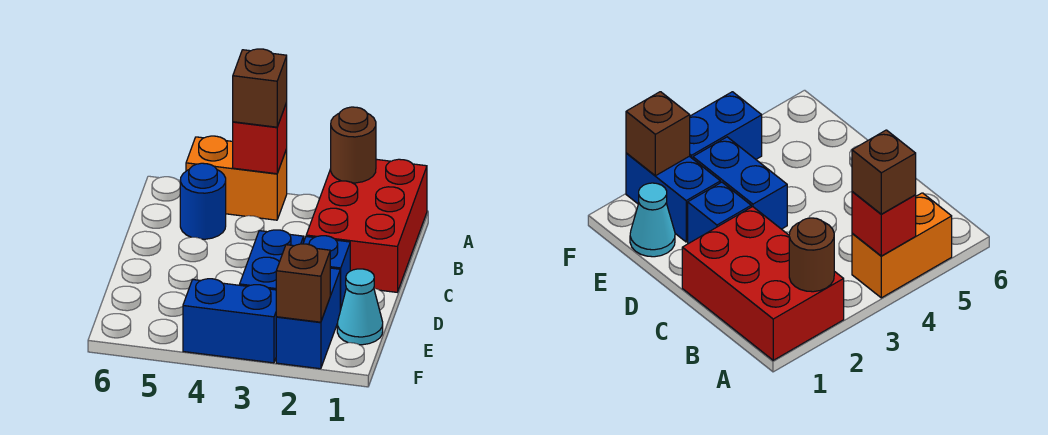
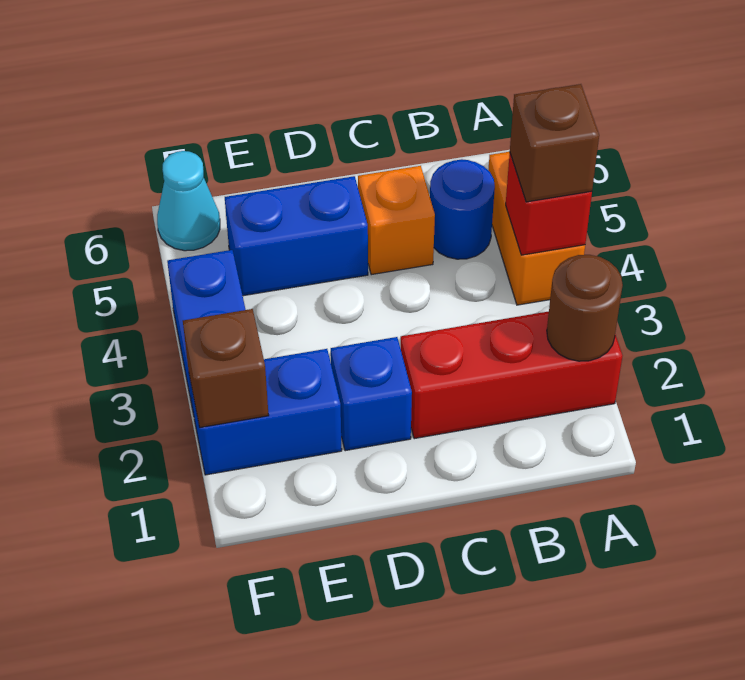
red 2x3 brick [306,159,427,292] -> red 1x3 brick [401,311,622,439]
none -> orange 1x1 brick [358,166,435,275]
blue 1x2 brick [240,230,304,290] -> blue 1x2 brick moved to [225,176,368,296]
cyan 1x1 cone [337,269,383,345] -> cyan 1x1 cone moved to [157,151,220,251]

